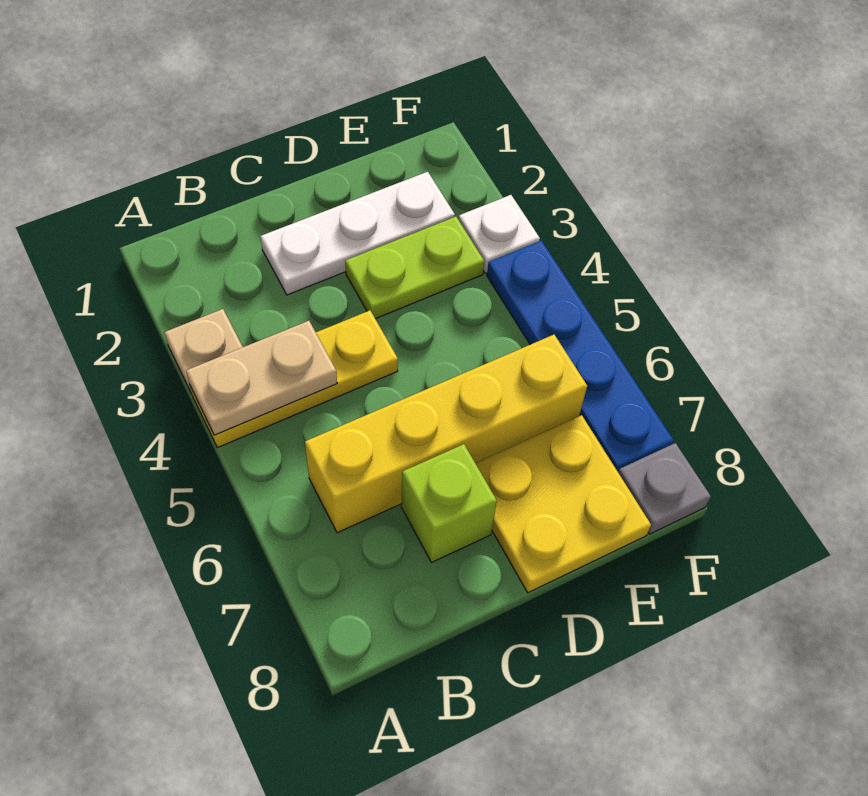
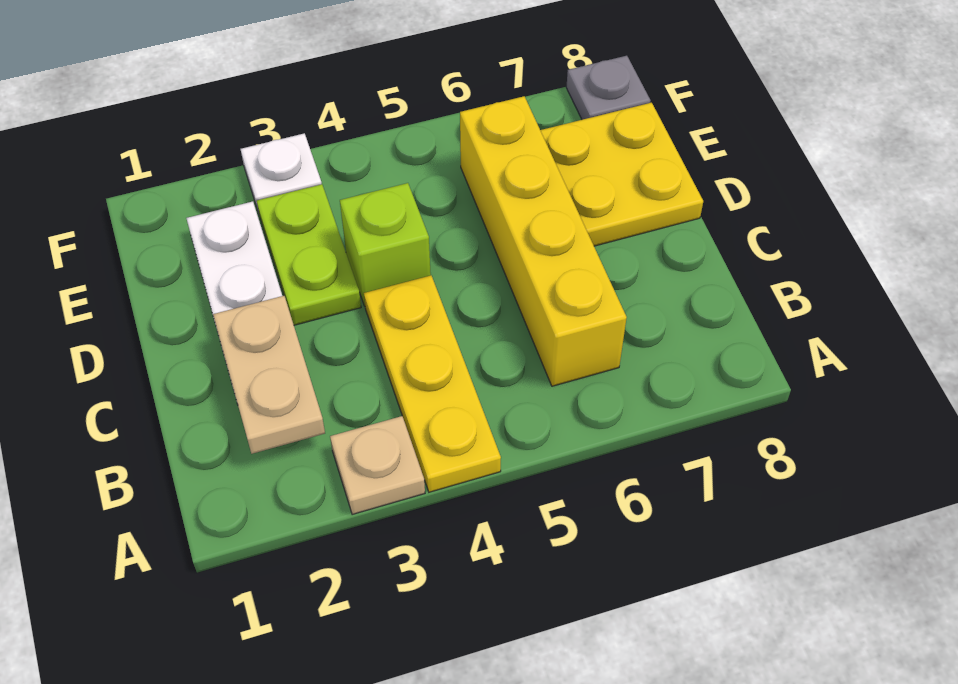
tan 1x2 plate [186,321,337,435] -> tan 1x2 plate moved to [213,296,325,454]
lime 1x1 brick [401,444,497,562] -> lime 1x1 brick moved to [340,183,431,306]
blue 1x4 plate [487,241,674,472] -> none

